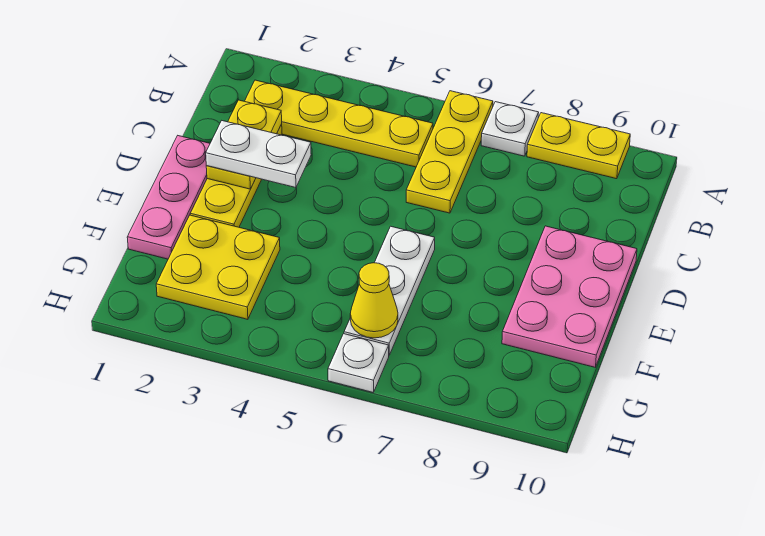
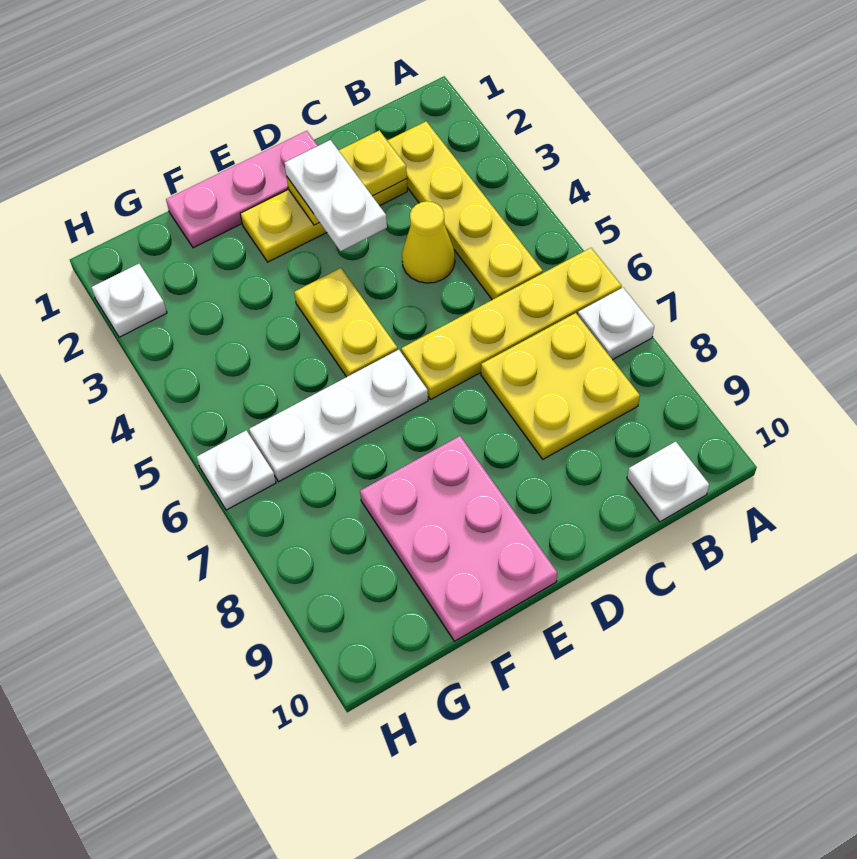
yellow 1x3 plate [406,91,493,213] -> yellow 1x4 plate [401,248,621,400]
yellow 1x2 plate [527,113,630,179] -> yellow 1x2 plate moved to [294,268,398,377]
none -> white 1x1 plate [627,441,709,522]
pink 2x3 plate [502,226,637,367] -> pink 2x3 plate turned to [360,436,557,641]
yellow 2x2 plate [156,215,280,319] -> yellow 2x2 plate moved to [481,313,640,459]
yellow 1x1 cone [350,263,398,338] -> yellow 1x1 cone moved to [402,201,455,283]
none -> white 1x1 plate [91,264,167,337]

